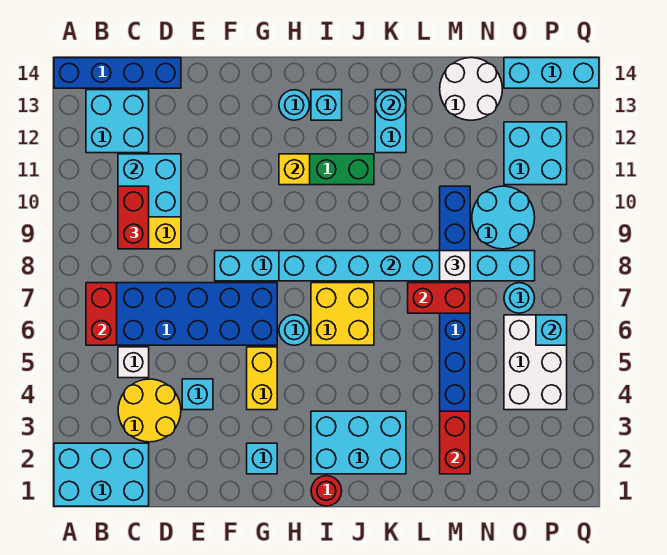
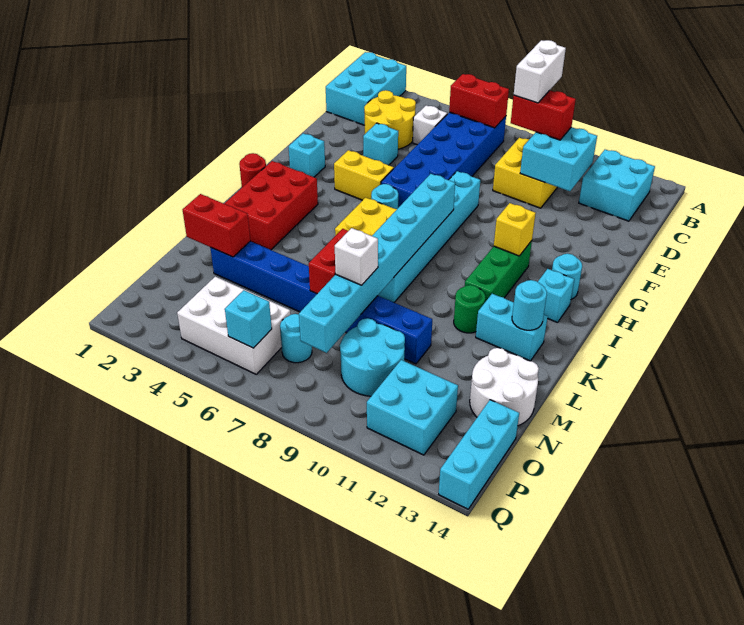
blue 1x4 brick [54,58,181,88] -> none
none -> white 1x2 brick [514,40,566,103]
cyan 2x3 brick [311,411,406,474] -> red 2x3 brick [224,161,318,250]
none -> green 1x1 round brick [454,285,485,333]

